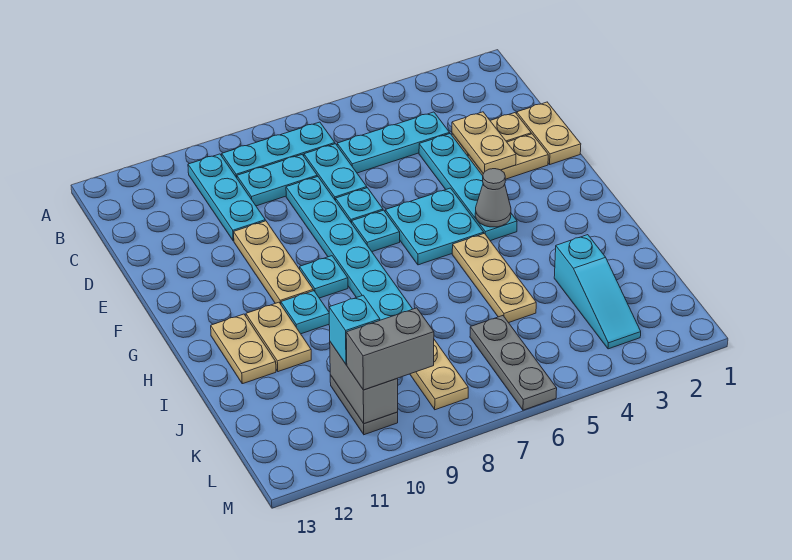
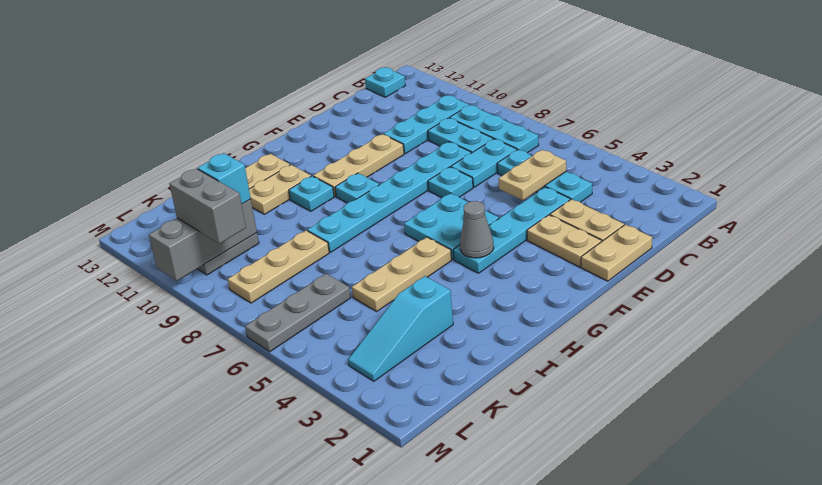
tan 1x2 plate [452,112,516,174] -> tan 1x2 plate moved to [498,150,566,200]
cyan 1x1 plate [352,210,400,252] -> cyan 1x1 plate moved to [365,67,405,97]
grey 1x2 brick [330,342,398,424] -> grey 1x3 brick [149,199,257,281]

